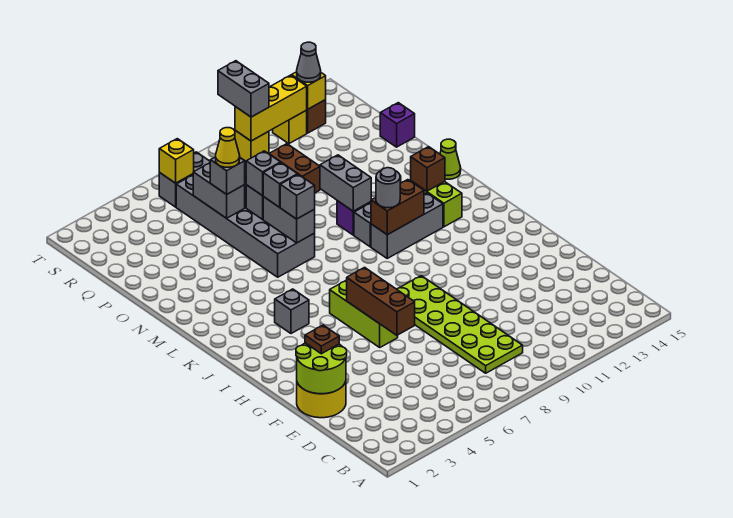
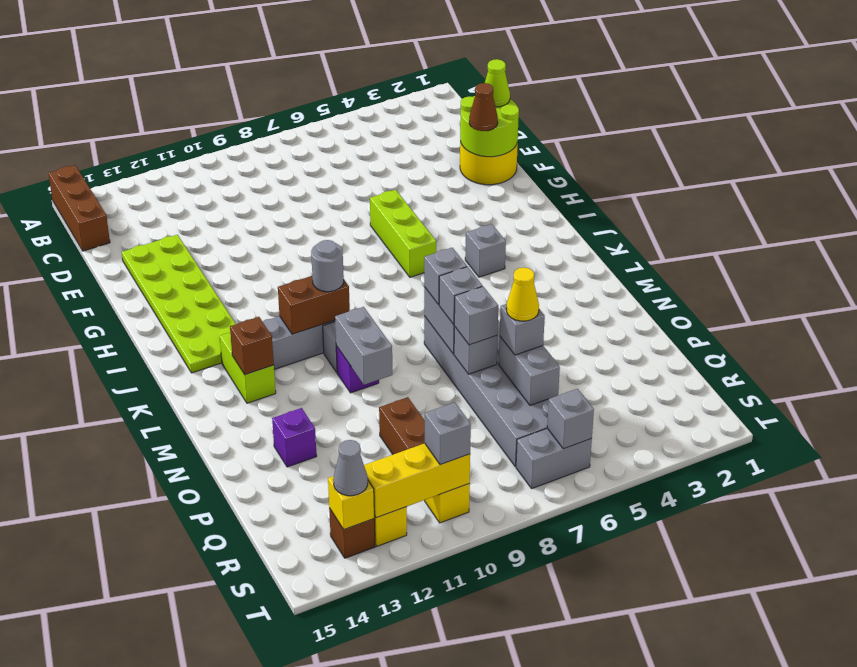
lime 2x6 plate [397,276,523,373] -> lime 2x6 plate moved to [122,235,235,373]
brown 1x1 plate [305,325,339,354] -> brown 1x1 cone [469,83,498,131]
brown 1x3 brick [347,267,415,335] -> brown 1x3 brick moved to [49,165,110,251]
lime 1x1 cone [440,139,461,179] -> lime 1x1 cone moved to [485,59,510,107]
purple 1x1 brick [380,103,415,147] -> purple 1x1 brick moved to [272,408,317,467]
yellow 1x1 brick [159,139,194,183] -> grey 1x1 brick [547,389,594,449]
grey 1x2 brick [218,61,269,117] -> grey 1x1 brick [425,402,471,465]

